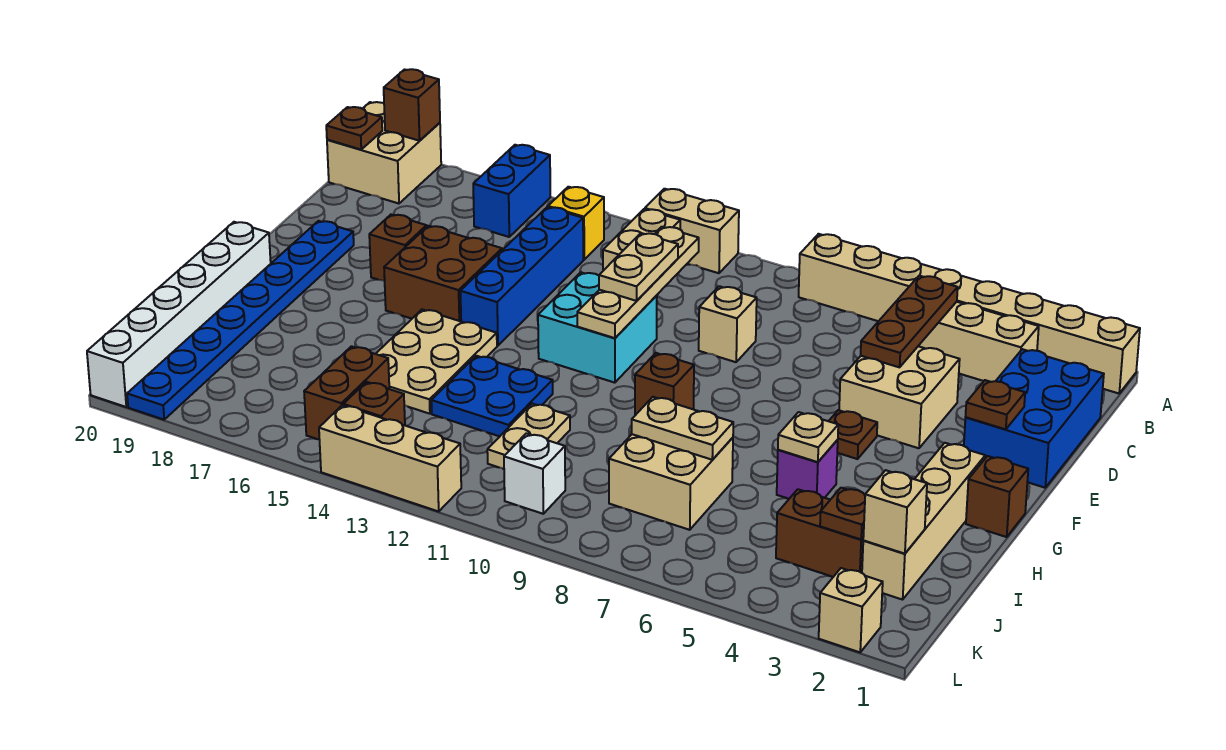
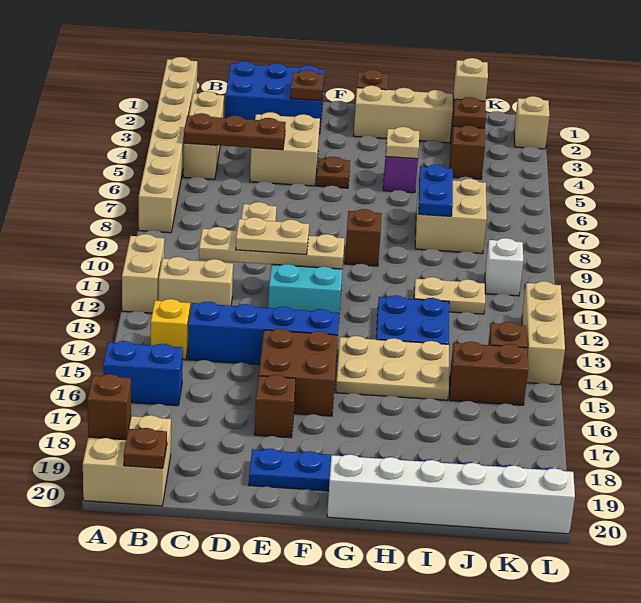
tan 1x2 plate [632,397,733,460] -> blue 1x2 plate [418,165,453,216]

